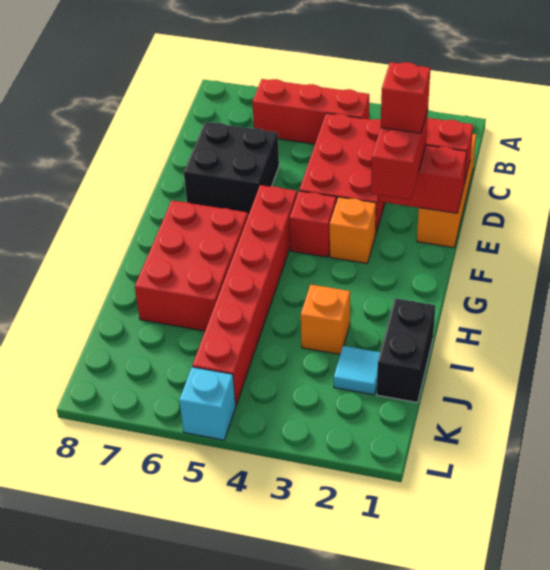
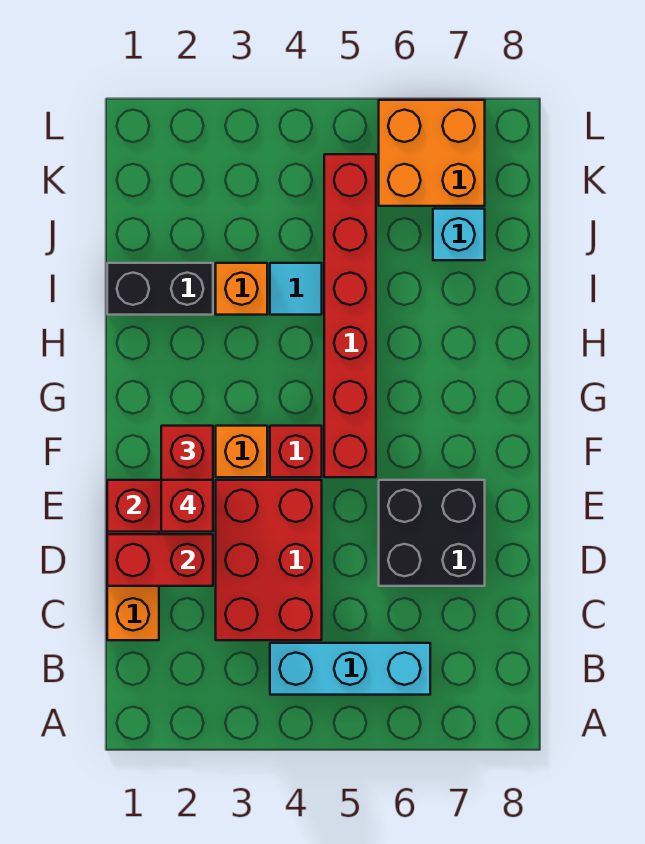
red 1x3 brick [253,79,369,144] -> cyan 1x3 brick [270,643,430,695]
red 2x3 brick [135,201,248,331] -> none
black 1x2 brick [377,298,435,403] -> black 1x2 brick turned to [107,263,213,315]
cyan 1x1 tile [334,346,380,395] -> cyan 1x1 tile moved to [270,263,322,315]
none -> orange 2x2 brick [379,100,485,206]
cyan 1x1 brick [179,367,236,440] -> cyan 1x1 brick moved to [433,209,485,260]

